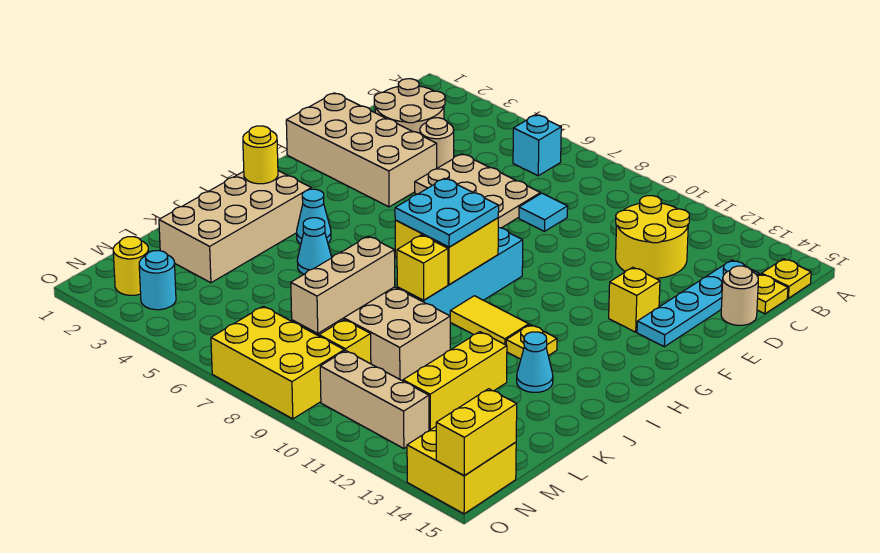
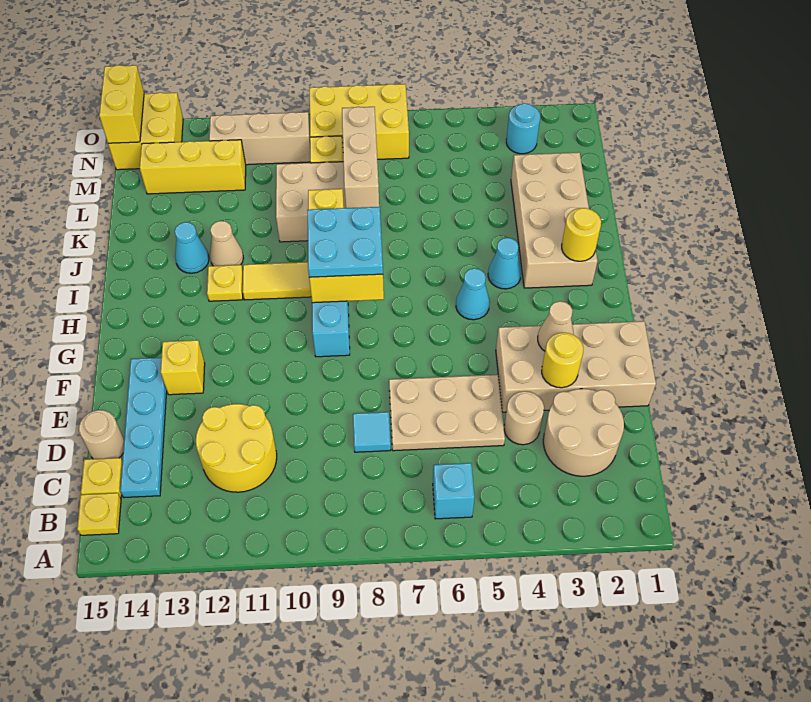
none -> tan 1x1 cone [538,301,574,351]
cyan 1x1 cone [297,218,332,274] -> cyan 1x1 cone moved to [456,268,490,320]
none -> tan 1x1 cone [210,221,243,266]
yellow 1x3 brick [403,332,507,430] -> yellow 1x3 brick turned to [140,140,246,194]
yellow 1x1 round brick [113,237,149,295] -> yellow 1x1 round brick moved to [542,333,583,388]

